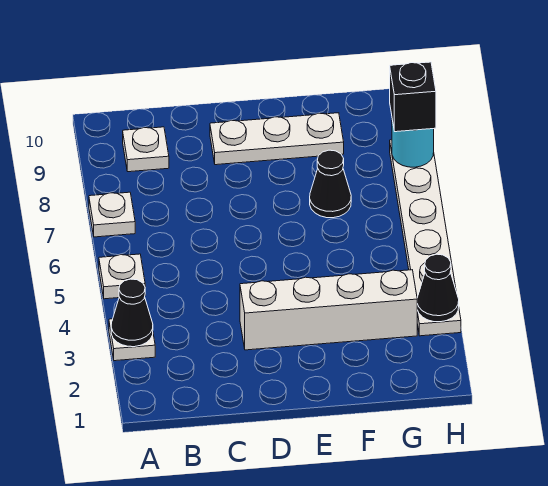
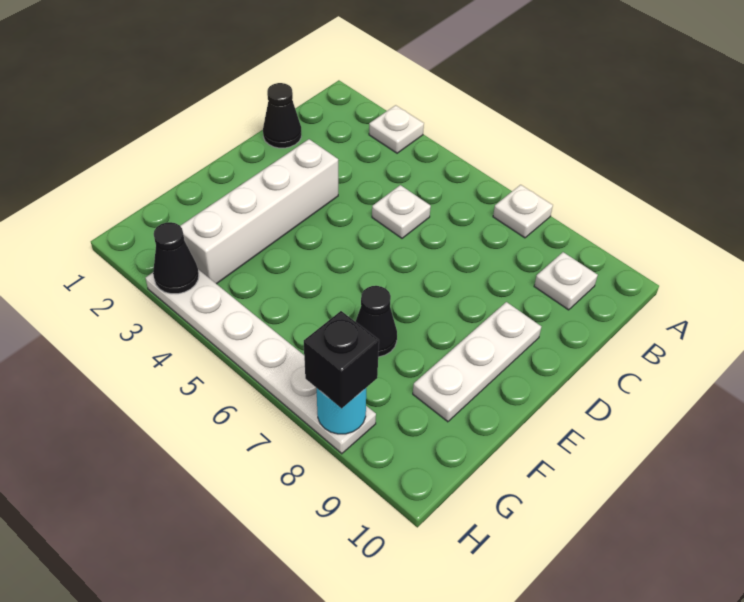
black 1x1 cone [111,279,153,347] -> black 1x1 cone moved to [263,83,301,148]
white 1x1 plate [99,254,145,299] -> white 1x1 plate moved to [372,185,431,238]

